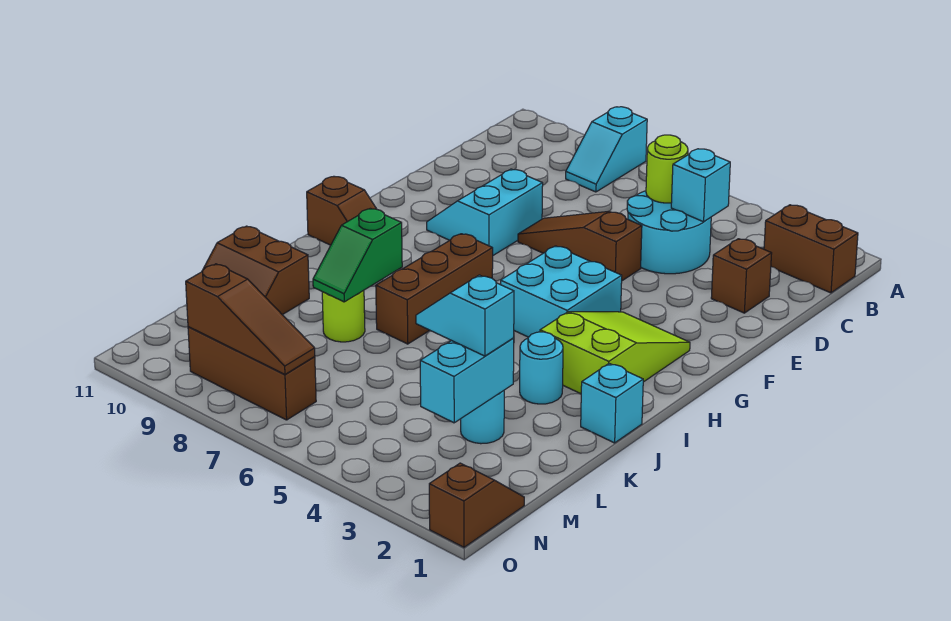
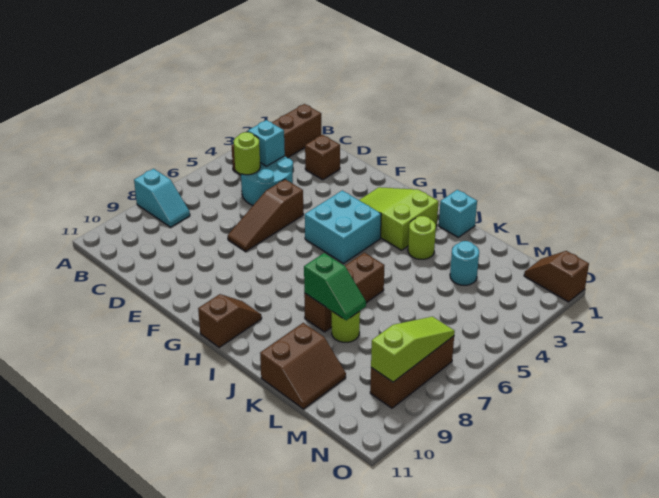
brown 1x2 brick [764,205,858,293] -> brown 1x4 brick [232,104,321,175]
cyan 2x2 slope [427,169,543,255] -> none
brown 1x3 brick [376,234,493,344] -> brown 1x3 brick turned to [304,253,385,332]
cyan 1x1 round brick [520,332,563,404] -> lime 1x1 round brick [408,216,436,259]
cyan 1x2 brick [420,338,514,423] -> none
cyan 1x2 slope [416,275,514,356] -> none
brown 1x3 slope [186,264,315,374] -> lime 1x3 slope [371,317,455,382]

